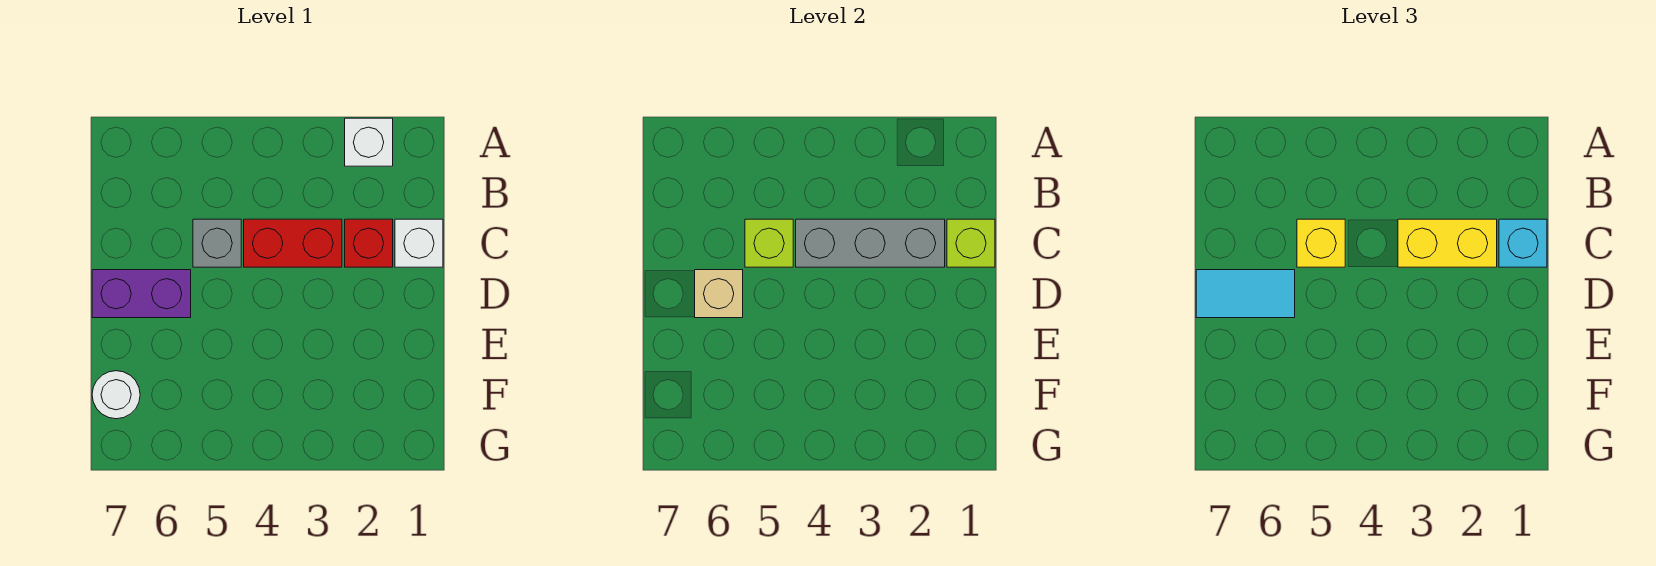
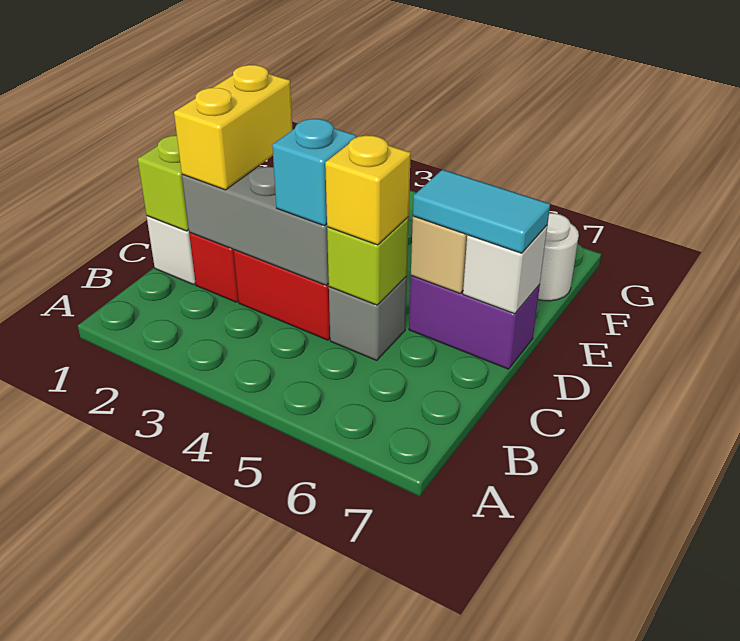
white 1x1 brick [345,118,393,166] -> white 1x1 brick moved to [463,225,548,314]
cyan 1x1 brick [1499,219,1547,267] -> cyan 1x1 brick moved to [272,119,356,226]
yellow 1x2 brick [1398,219,1497,267] -> yellow 1x2 brick turned to [174,65,293,190]

